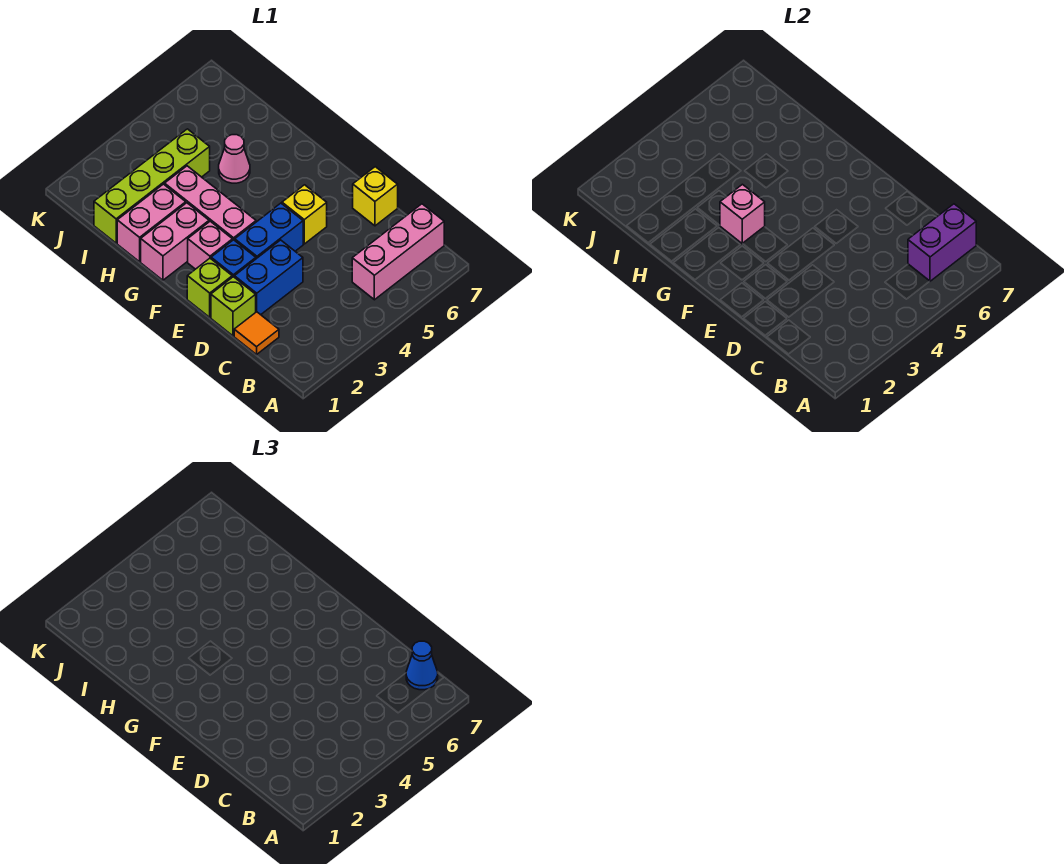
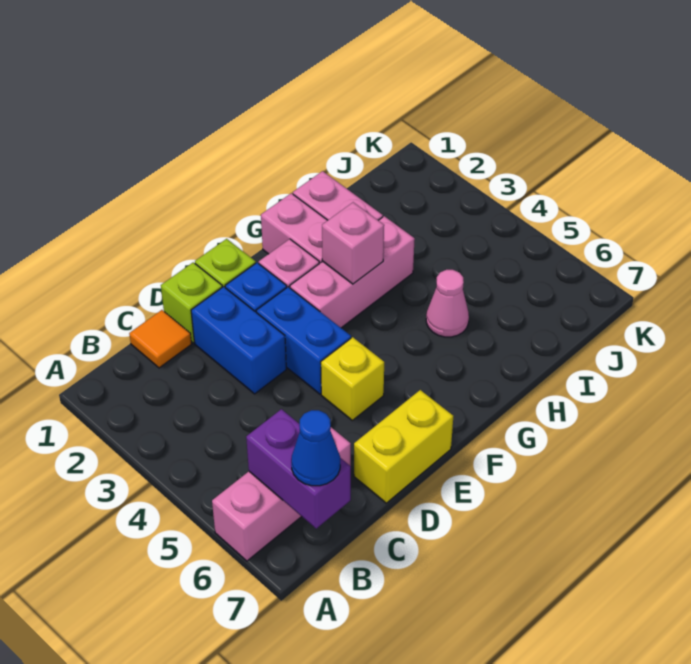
pink 1x3 brick [352,204,444,300] -> pink 1x3 brick turned to [212,427,351,561]
yellow 1x1 brick [353,167,398,226] -> yellow 1x2 brick [354,390,453,503]
lime 1x4 brick [94,129,210,243] -> none

